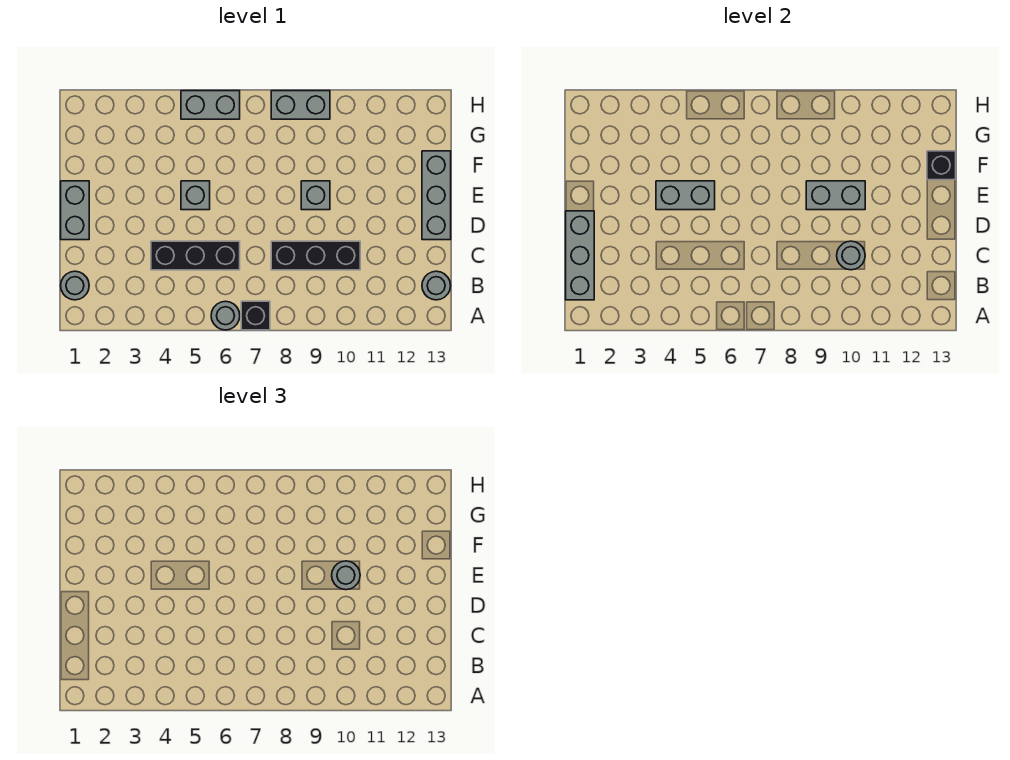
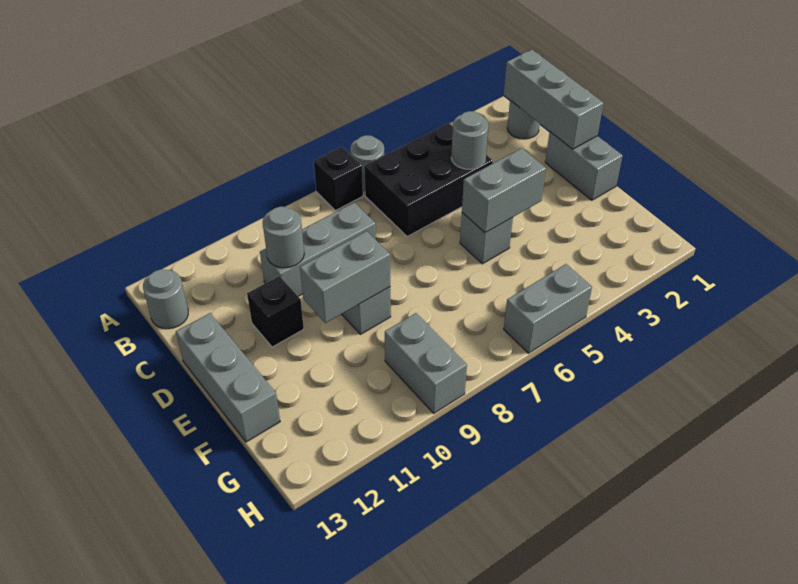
black 1x3 brick [151,241,240,270] -> black 2x3 brick [364,123,493,236]
black 1x3 brick [271,241,360,270] -> grey 1x3 brick [260,203,376,296]
grey 1x1 round brick [332,561,360,590] -> grey 1x1 round brick moved to [451,111,488,169]
black 1x1 brick [927,151,956,180] -> black 1x1 brick moved to [247,276,304,347]
grey 1x2 brick [271,91,330,119] -> grey 1x2 brick turned to [385,313,467,413]

